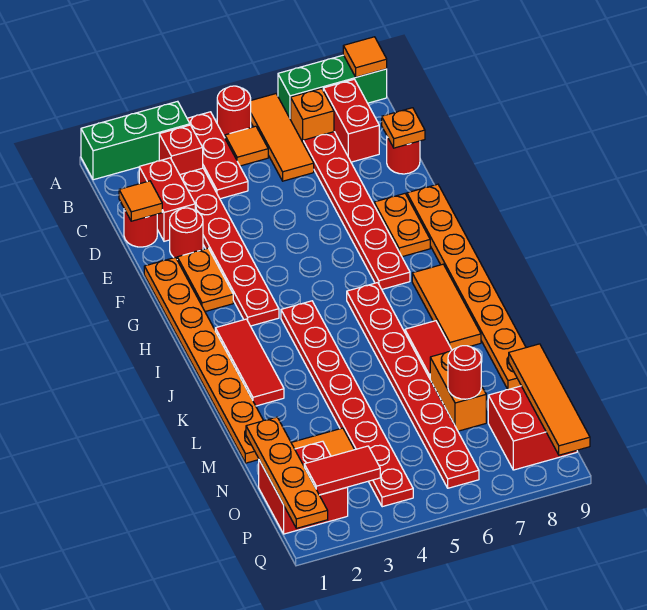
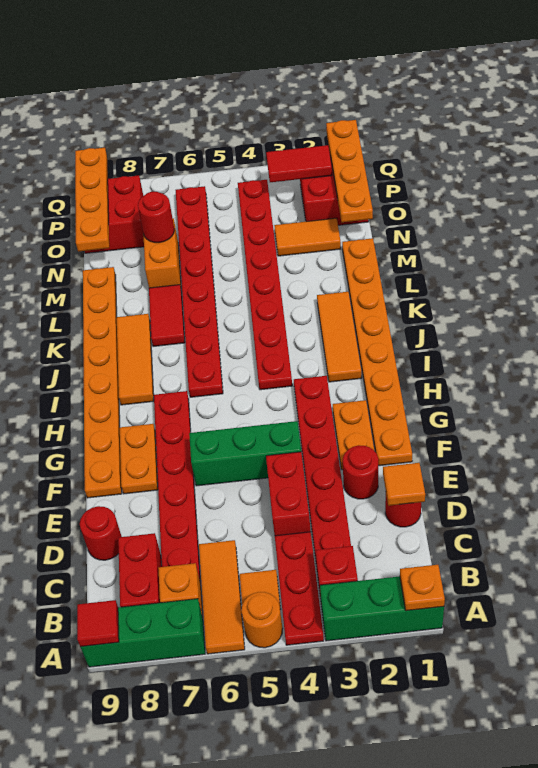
red 1x1 round brick [217,86,251,137] -> orange 1x1 round brick [241,592,282,648]
orange 1x1 tile [343,37,387,77] -> red 1x1 tile [77,600,119,647]
red 1x2 brick [139,158,195,241] -> red 1x2 brick moved to [266,452,311,536]
orange 1x1 plate [382,108,425,148] -> orange 1x1 plate moved to [400,565,445,611]
none -> green 1x3 brick [189,421,301,486]
red 1x3 tile [215,319,284,406] -> orange 1x3 tile [317,292,362,382]
orange 1x4 tile [509,344,590,455] -> orange 1x4 plate [75,148,109,252]

